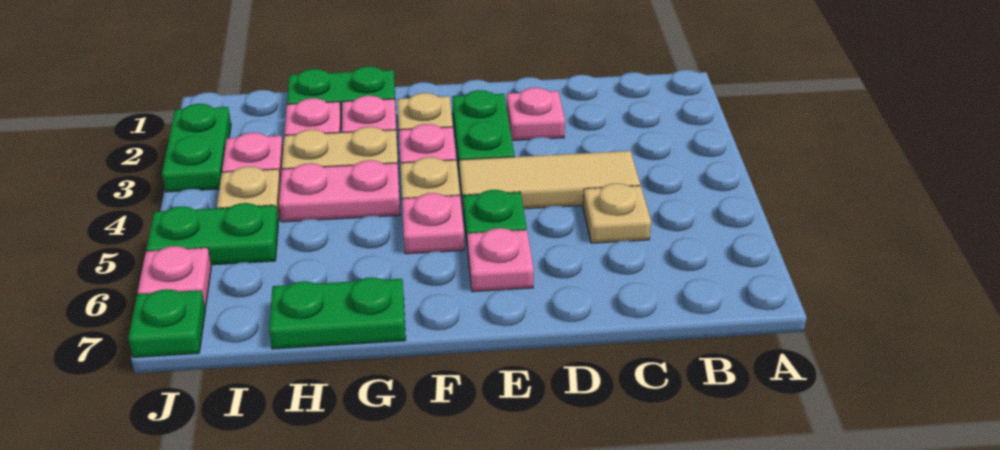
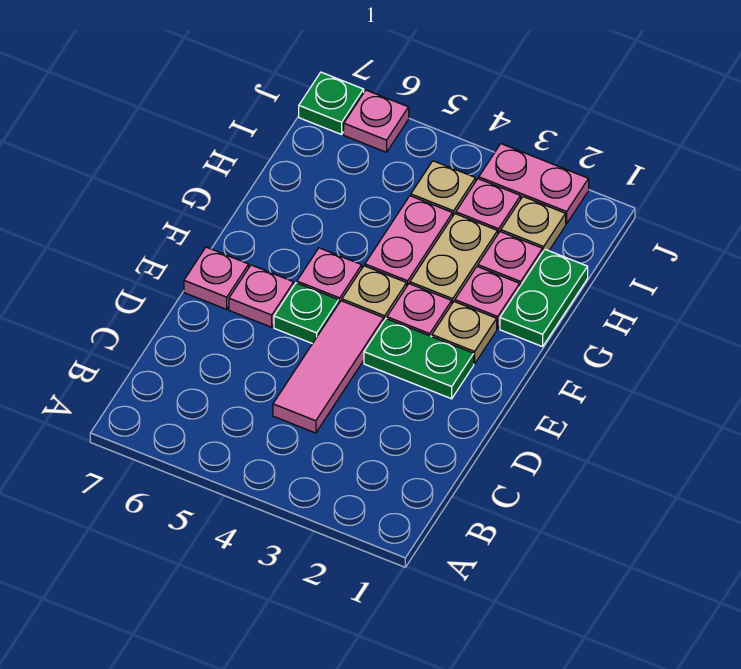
tan 1x3 tile [459,151,640,209] -> pink 1x3 tile [273,301,384,433]
tan 1x1 plate [583,183,651,243] -> tan 1x1 plate moved to [501,197,566,251]
pink 1x1 plate [507,88,565,140] -> pink 1x1 plate moved to [184,247,249,309]
green 1x2 plate [269,277,406,349] -> none
green 1x2 plate [146,203,278,265] -> none
green 1x2 plate [162,104,231,192] -> pink 1x2 plate [479,144,589,224]

